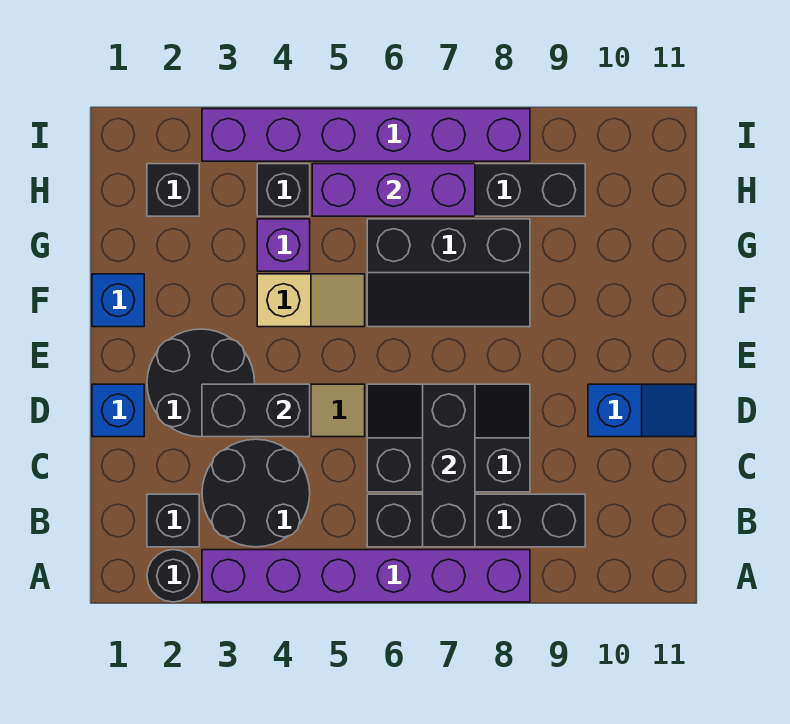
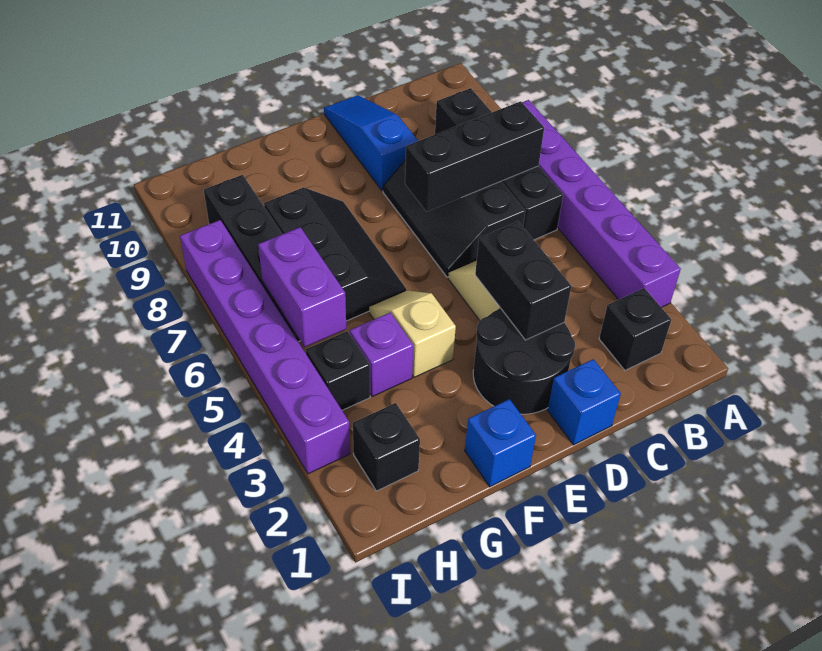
black 1x1 round brick [147,550,199,602] -> none
black 2x2 round brick [202,439,310,547] -> none
blue 1x2 slope [588,384,695,437] -> blue 1x3 slope [324,95,418,191]
purple 1x3 brick [312,164,475,216] -> purple 1x2 brick [258,227,346,347]

